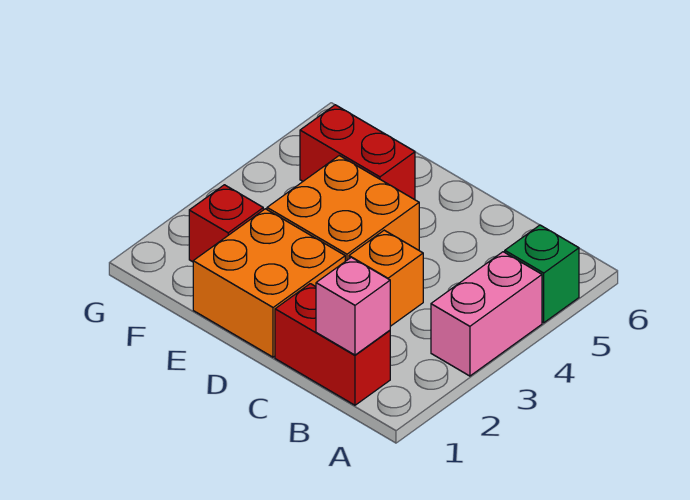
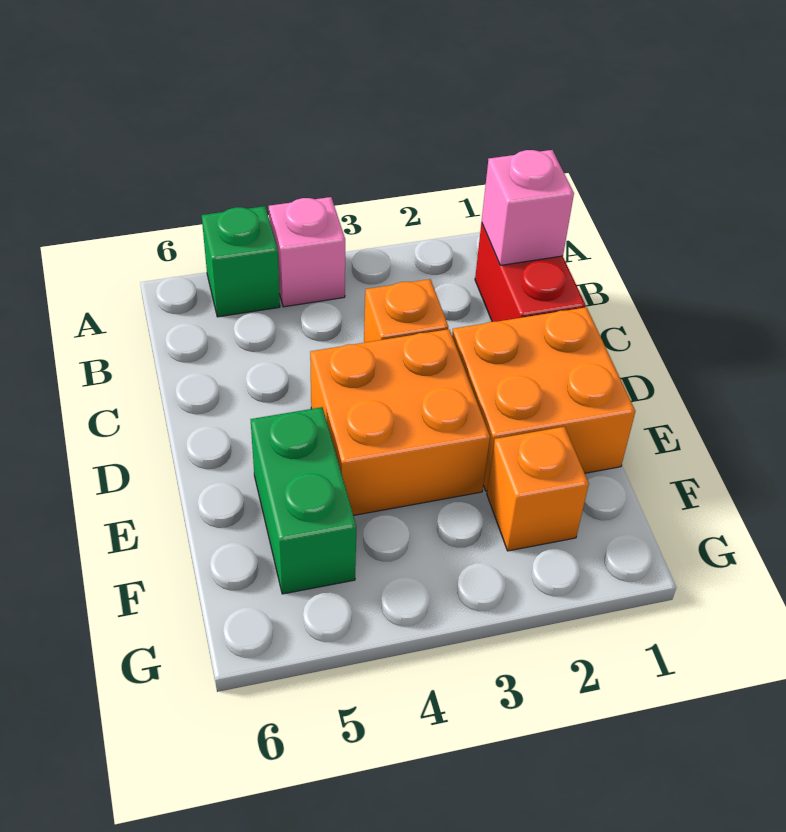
pink 1x2 brick [431,252,542,376] -> pink 1x1 brick [269,197,345,307]
red 1x2 brick [300,105,415,200] -> green 1x2 brick [250,407,356,594]
red 1x1 brick [189,185,263,262] -> orange 1x1 brick [487,427,589,551]

